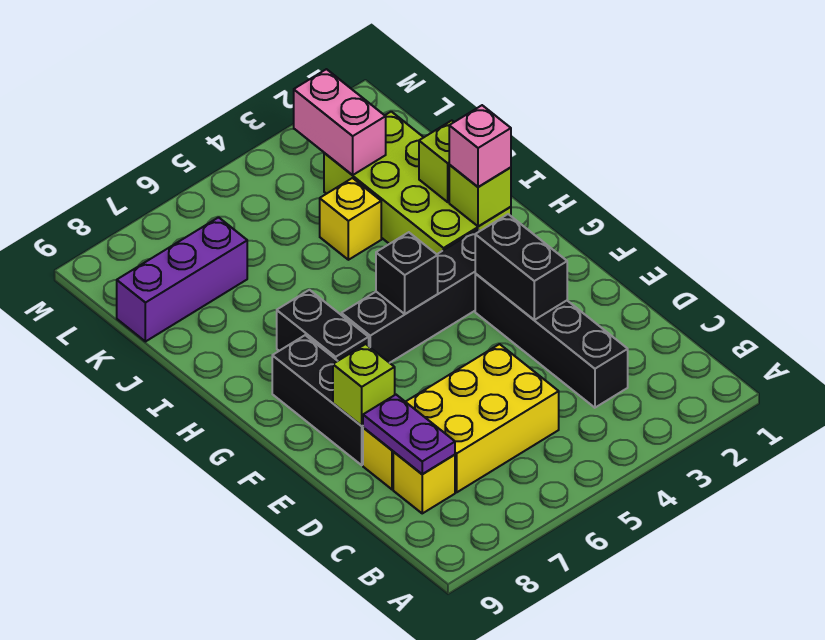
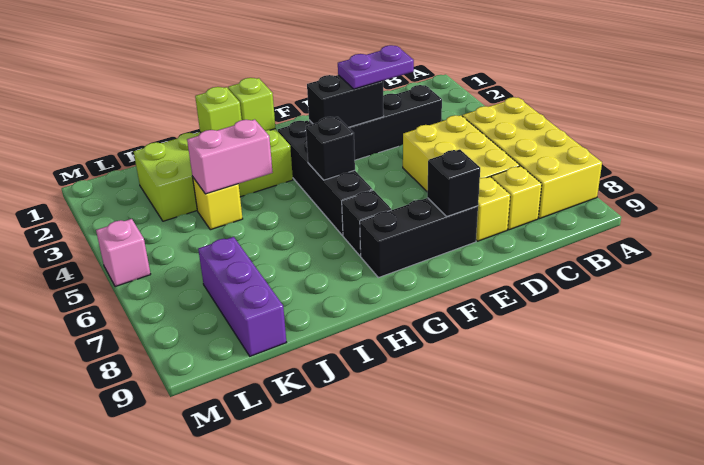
none -> yellow 2x4 brick [462,97,602,218]
purple 1x2 plate [363,395,455,474] -> purple 1x2 plate moved to [338,45,414,89]
lime 1x1 brick [333,344,395,426] -> black 1x1 brick [427,149,480,217]
black 1x2 brick [277,290,369,361] -> black 1x1 brick [342,190,391,256]
pink 1x1 brick [449,105,511,187] -> pink 1x1 brick moved to [96,219,151,287]
pink 1x2 brick [294,69,386,175] -> pink 1x2 brick moved to [187,120,273,194]

